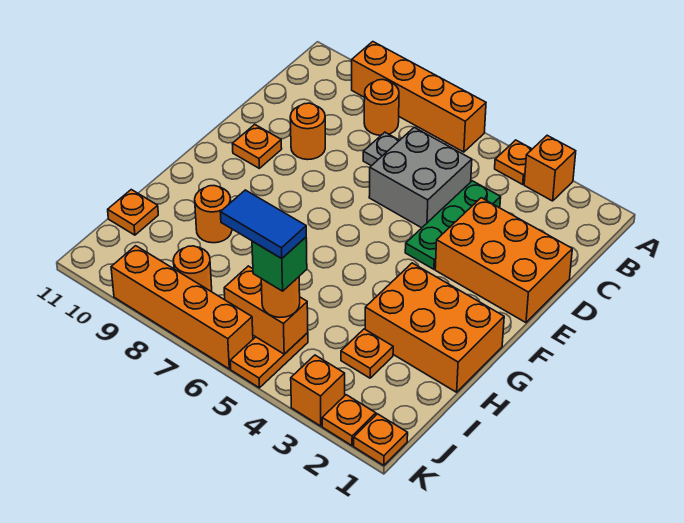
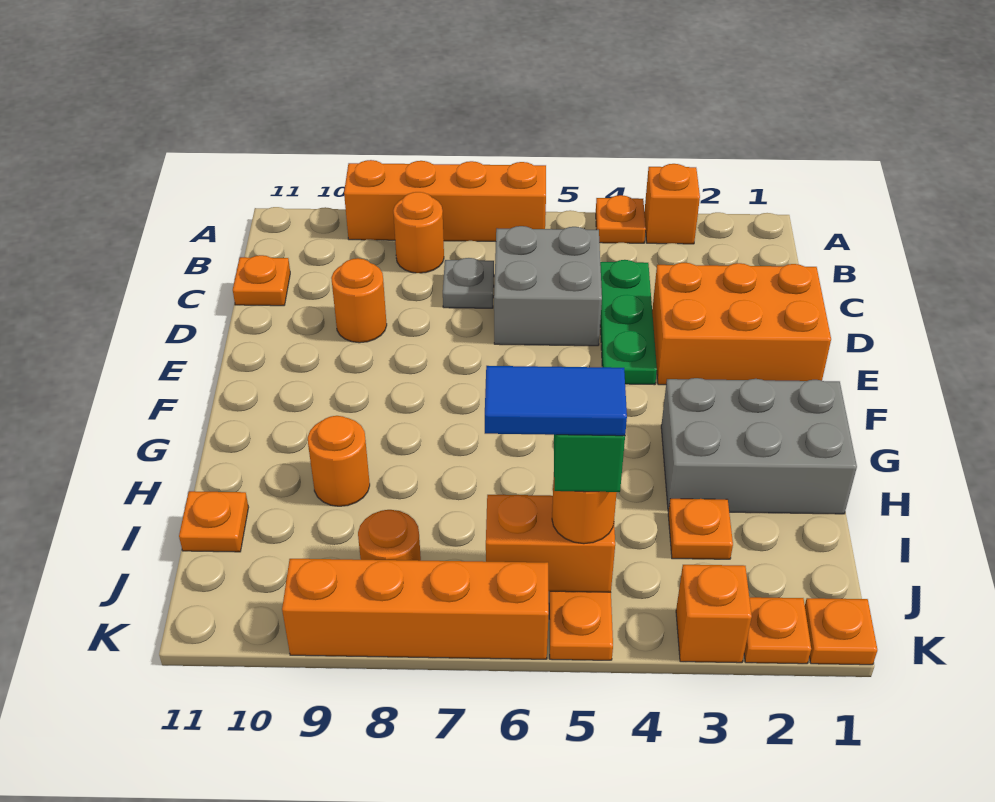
orange 1x1 plate [233,124,282,168] -> orange 1x1 plate moved to [233,255,290,306]
orange 2x3 brick [365,263,504,392] -> grey 2x3 brick [661,378,857,514]

